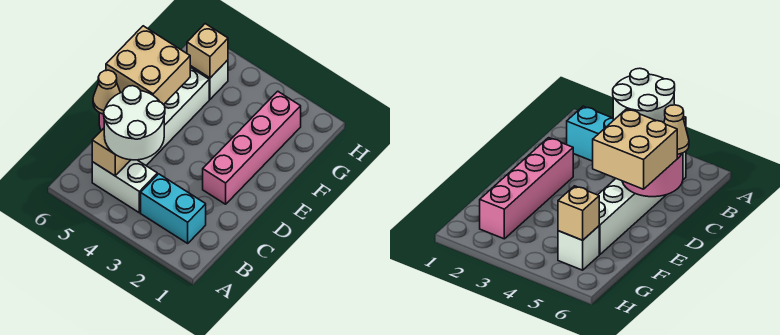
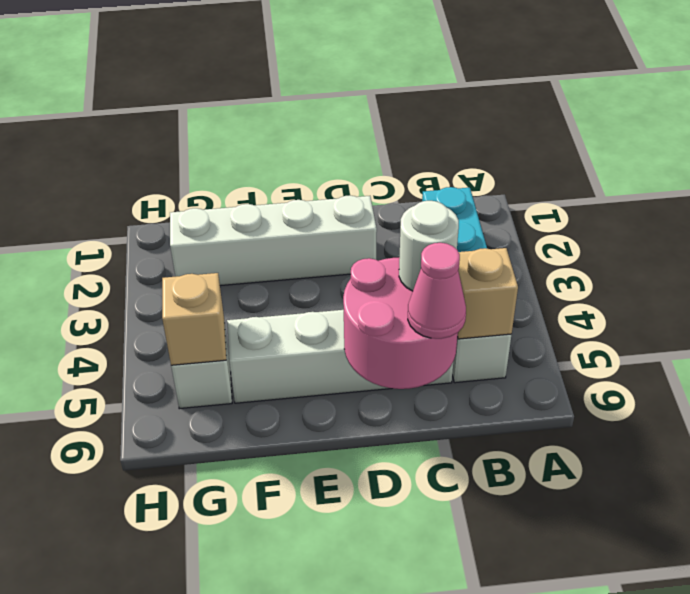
white 2x2 round brick [104,86,165,160] -> white 1x1 round brick [399,201,459,291]
tan 1x1 cone [93,70,120,114] -> pink 1x1 cone [408,243,466,339]
pink 1x4 brick [203,91,301,204] -> white 1x4 brick [170,195,377,286]
tan 2x2 brick [106,26,190,105] -> none

